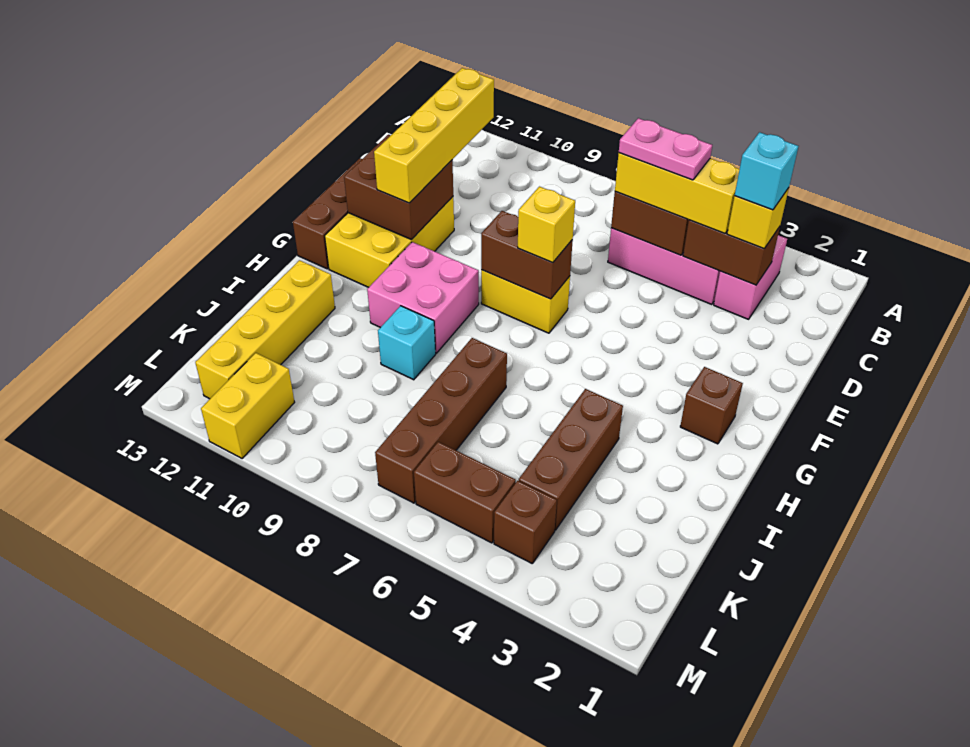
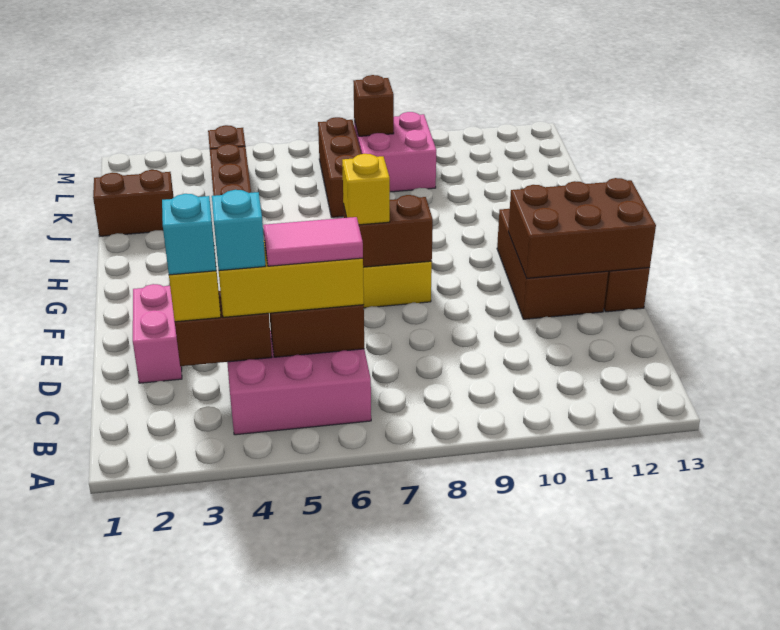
pink 1x2 brick [714,235,787,319] -> pink 1x2 brick moved to [133,284,182,383]
pink 1x2 plate [619,118,712,180] -> pink 1x2 tile [263,217,363,266]
yellow 1x4 brick [374,68,494,203] -> none
yellow 2x3 brick [325,197,454,287] -> brown 2x3 brick [497,209,608,319]
brown 2x2 brick [344,135,453,240] -> brown 2x3 brick [508,178,656,278]
brown 1x1 brick [680,367,743,444] -> brown 1x1 brick moved to [353,75,394,136]
pink 2x2 brick [367,242,479,353] -> pink 2x2 brick moved to [354,112,436,192]
brown 1x4 brick [375,338,507,503] -> brown 1x3 brick [318,117,361,217]
cyan 1x1 brick [378,306,436,380] -> cyan 1x1 brick moved to [212,190,265,271]
yellow 1x4 brick [195,260,335,399] -> none
brown 1x2 brick [414,442,516,543] -> brown 1x2 brick moved to [93,170,174,236]
yellow 1x2 brick [201,353,295,459] -> none

